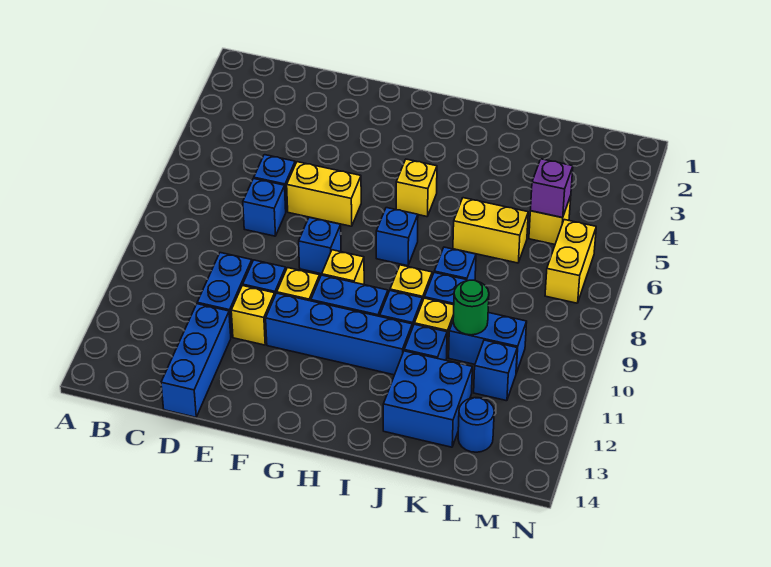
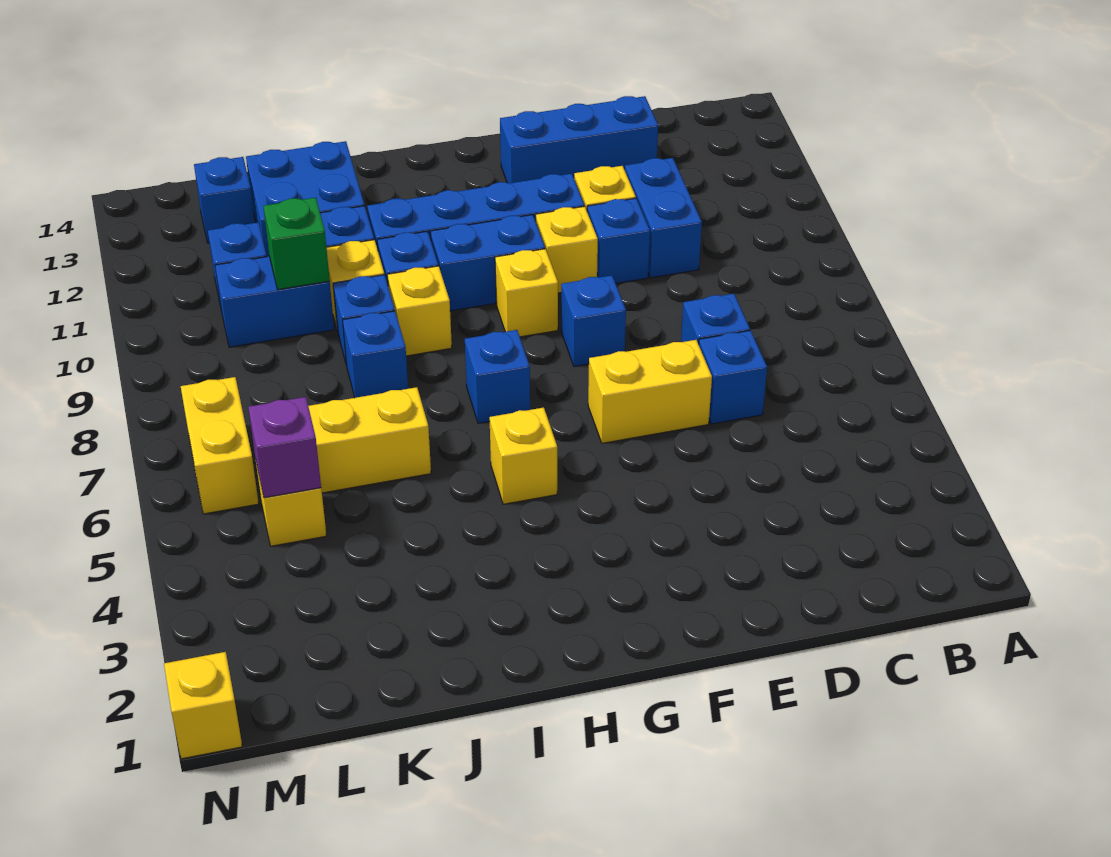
blue 1x3 brick [161,304,231,417] -> blue 1x3 brick turned to [500,96,658,183]
green 1x1 round brick [453,280,489,335] -> green 1x1 brick [263,198,330,290]
blue 1x1 round brick [458,398,494,452] -> blue 1x1 brick [194,157,255,243]
none -> yellow 1x1 brick [164,652,242,759]

